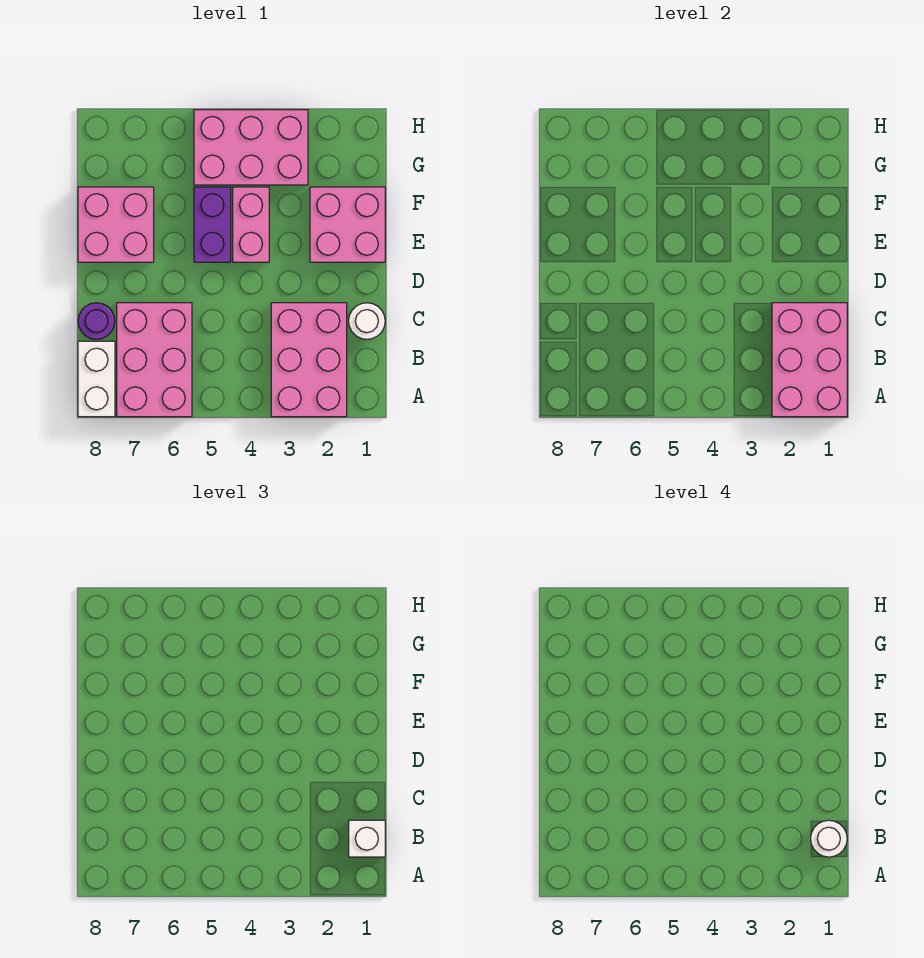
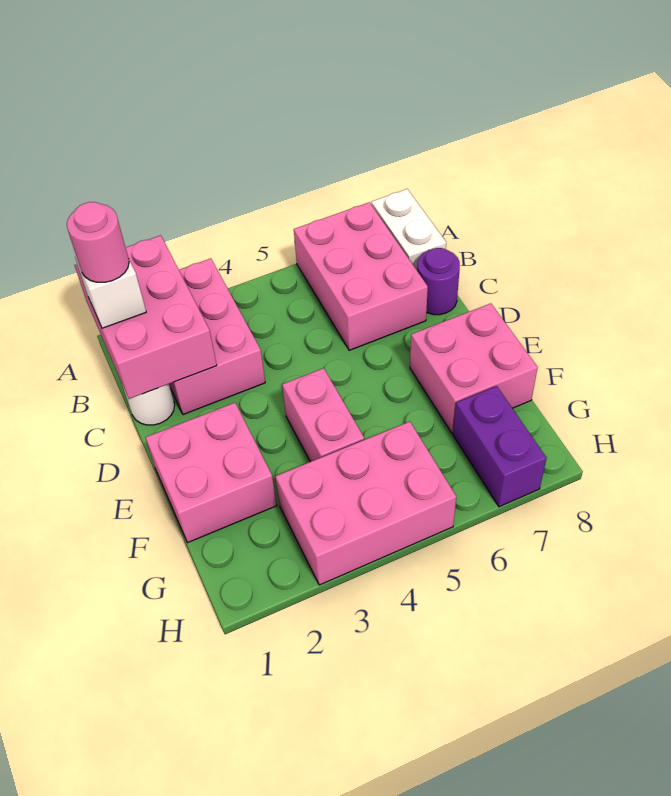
white 1x1 round brick [811,820,847,857] -> pink 1x1 round brick [67,202,129,282]
purple 1x2 brick [194,187,231,262] -> purple 1x2 brick moved to [453,386,547,507]

